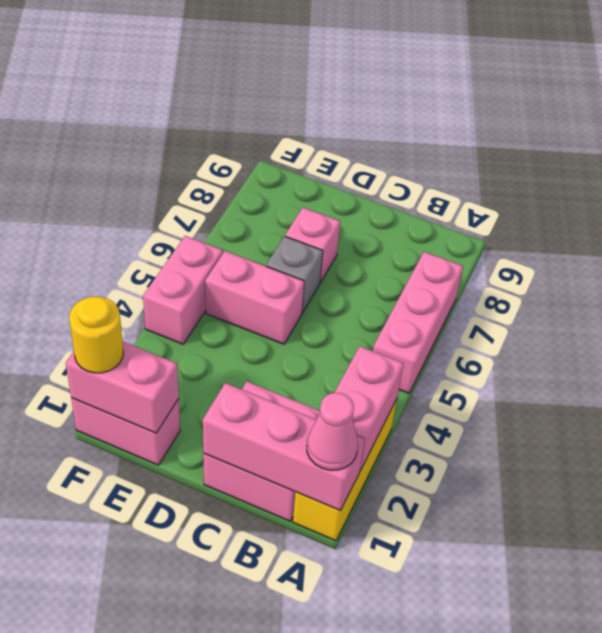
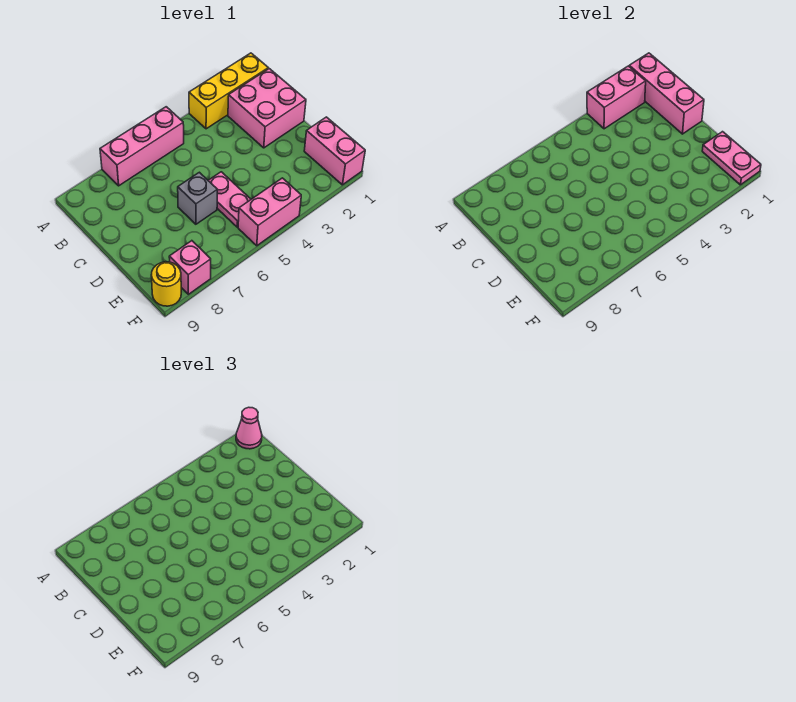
pink 1x2 brick [205,251,304,344] -> pink 1x2 plate [208,172,251,227]
pink 1x1 brick [285,208,340,283] -> pink 1x1 brick moved to [169,241,211,294]
pink 1x2 brick [66,342,179,433] -> pink 1x2 plate [702,132,761,185]
yellow 1x1 round brick [69,297,123,373] -> yellow 1x1 round brick moved to [151,262,181,306]

